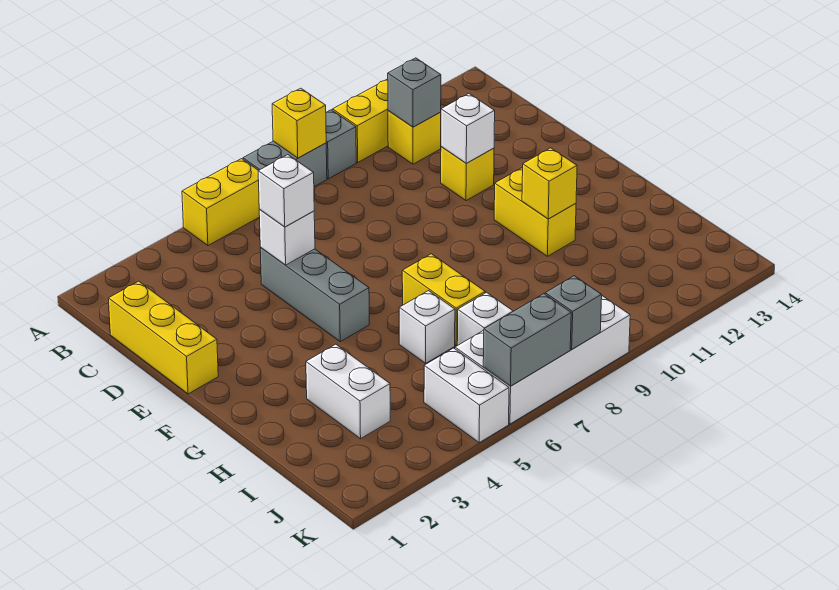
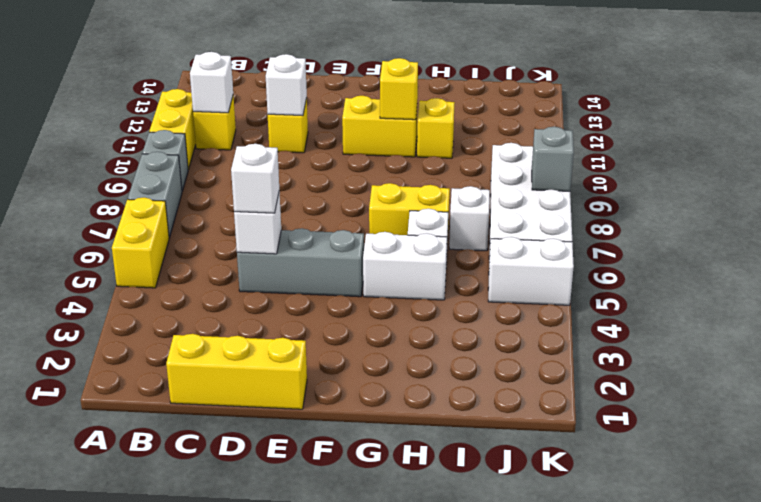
yellow 1x1 brick [272,88,326,158] -> yellow 1x1 brick moved to [417,98,455,158]
grey 1x1 brick [388,58,441,127] -> white 1x1 brick [190,52,233,113]
white 1x2 brick [306,344,390,439] -> white 1x2 brick moved to [363,232,447,300]
grey 1x2 brick [483,294,571,386] -> none

